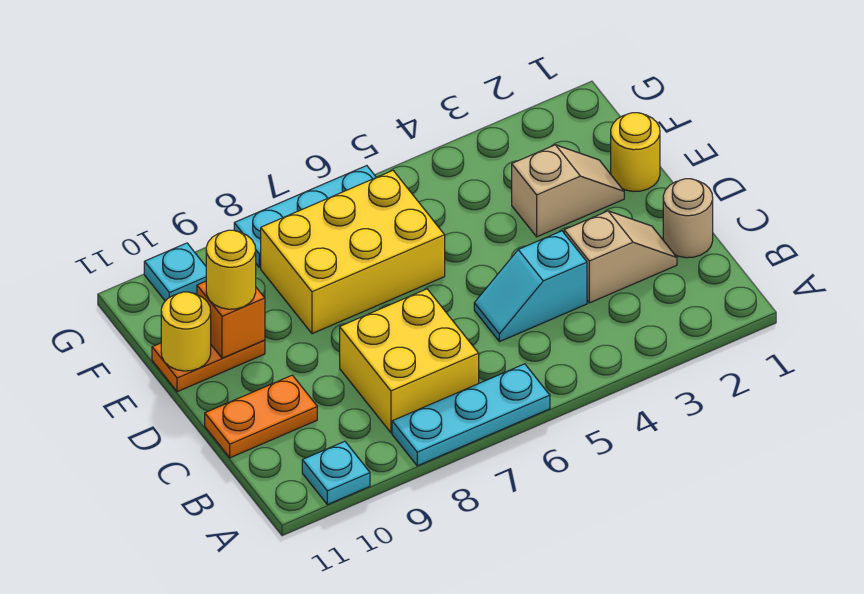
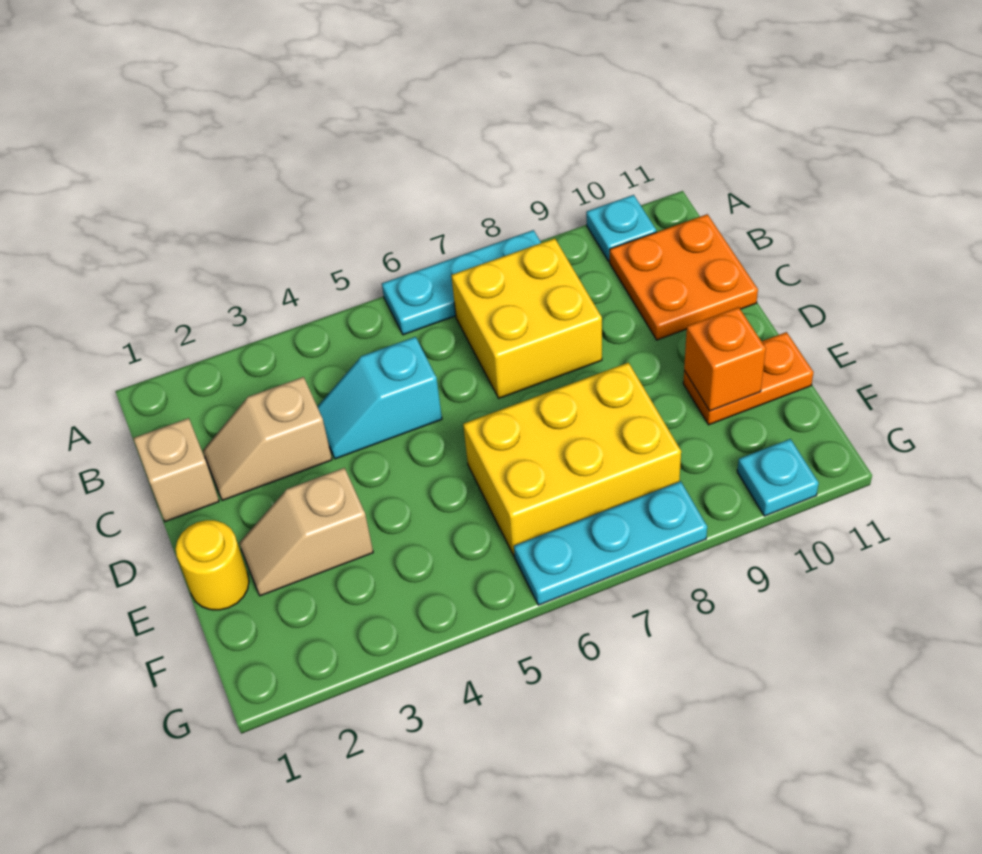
tan 1x1 round brick [663,179,713,258] -> tan 1x1 brick [133,418,219,522]
cyan 1x2 slope [474,231,587,342] -> cyan 1x2 slope turned to [317,337,442,459]
orange 1x2 plate [205,375,317,458] -> orange 2x2 plate [610,214,758,340]
yellow 1x1 round brick [206,230,256,309] -> none
yellow 1x1 round brick [161,292,211,371] -> none

